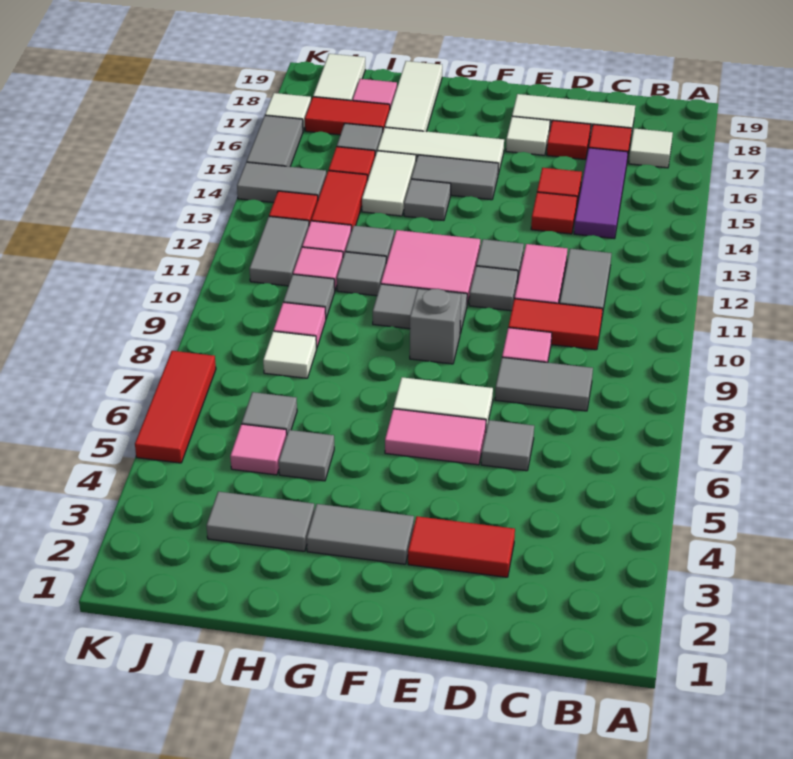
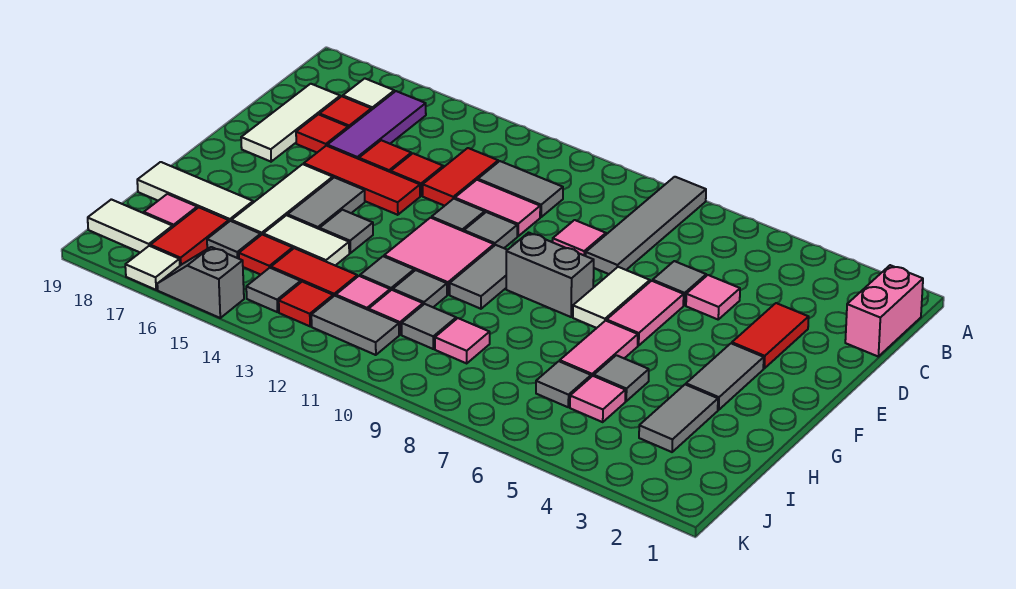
none -> pink 1x2 brick [845,265,923,356]
grey 1x2 tile [495,357,593,411] -> grey 1x4 tile [586,177,706,274]
red 1x2 tile [508,299,602,350] -> red 1x2 tile moved to [423,148,498,206]
purple 1x3 tile [574,148,628,239] -> purple 1x3 tile turned to [327,91,426,159]
none -> pink 1x1 tile [686,275,740,319]
white 1x1 tile [506,116,550,155] -> none
grey 1x1 brick [410,289,461,364] -> grey 1x2 brick [506,233,594,317]
none -> pink 1x2 tile [560,321,638,377]
white 1x1 tile [263,331,317,378] -> none
grey 1x2 tile [237,162,326,203] -> grey 1x1 tile [246,268,301,312]
red 1x3 tile [135,351,216,463] -> red 1x3 tile moved to [304,146,420,215]
grey 1x2 tile [247,115,303,167] -> grey 1x2 slope [157,247,244,318]

